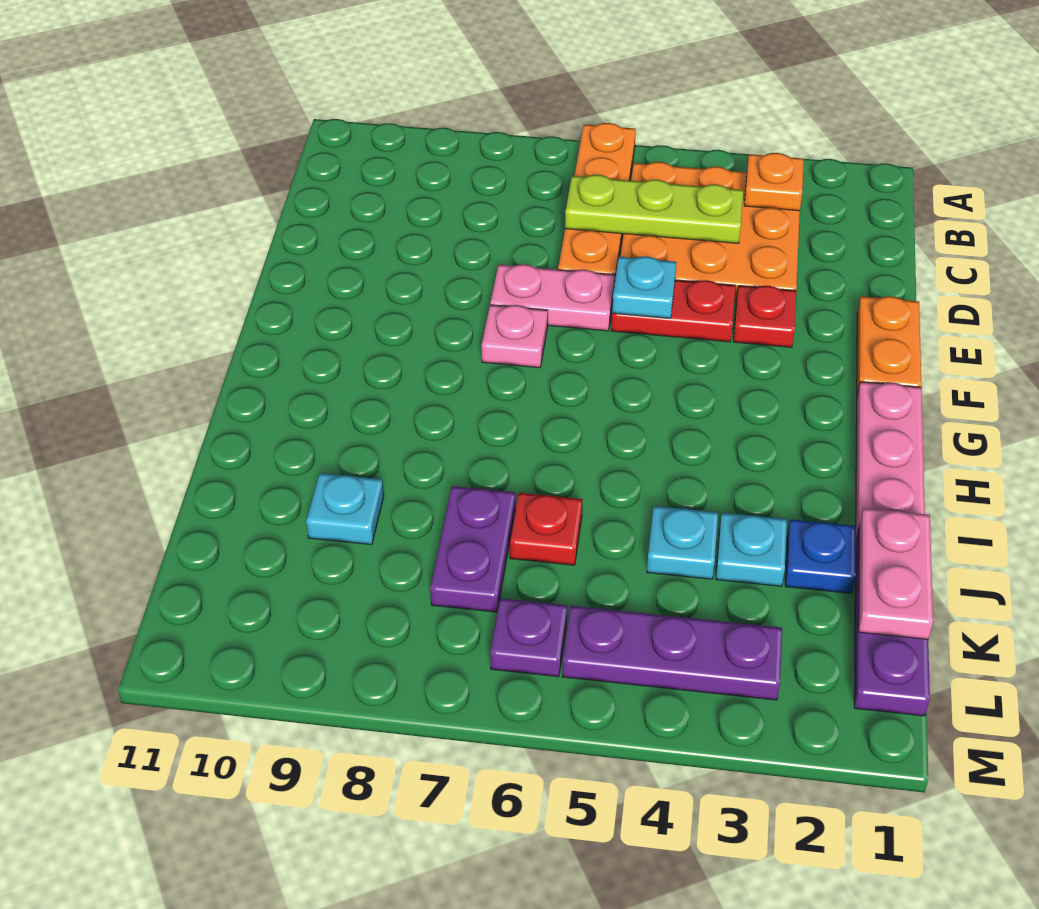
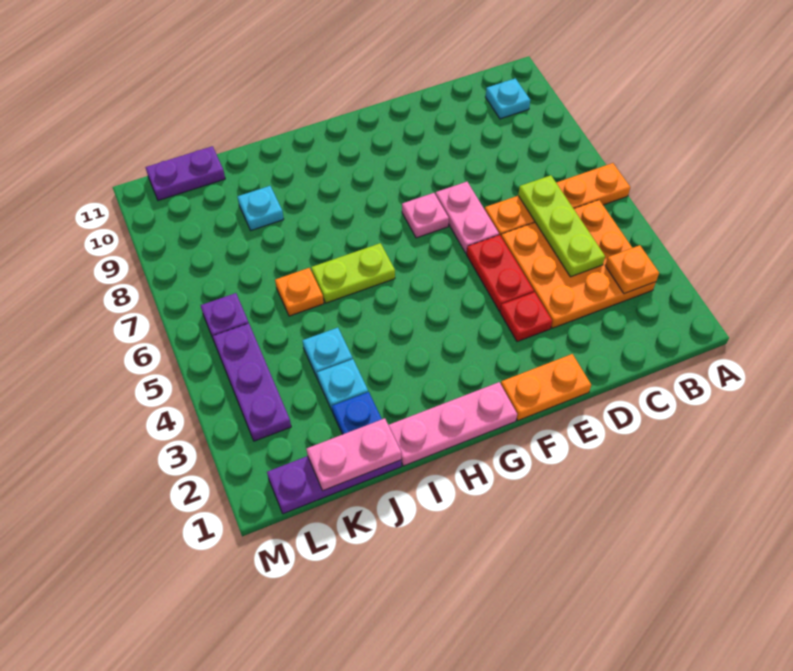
cyan 1x1 plate [612,256,676,318] -> cyan 1x1 plate moved to [486,78,530,119]
none -> lime 1x2 plate [311,243,395,303]
red 1x1 plate [510,493,583,565] -> orange 1x1 plate [275,268,324,316]
purple 1x2 plate [430,486,515,612] -> purple 1x2 plate moved to [145,146,225,201]

